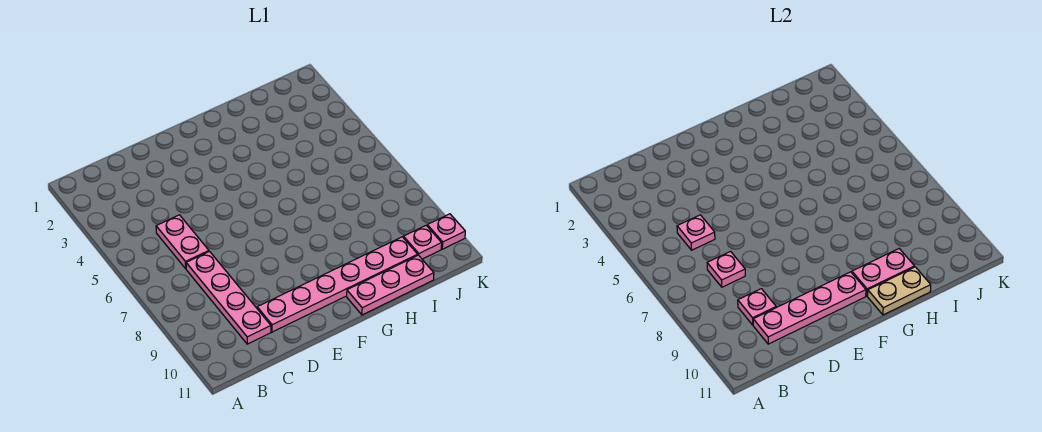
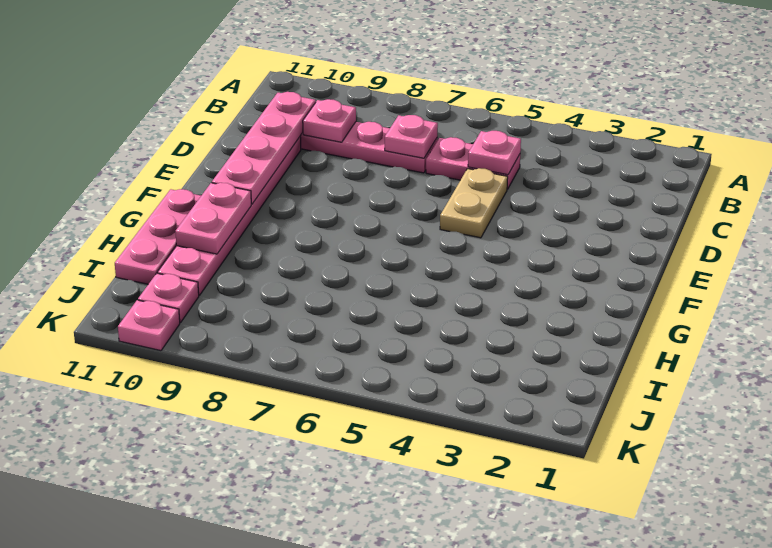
tan 1x2 plate [868,267,931,315] -> tan 1x2 plate moved to [440,168,508,238]

